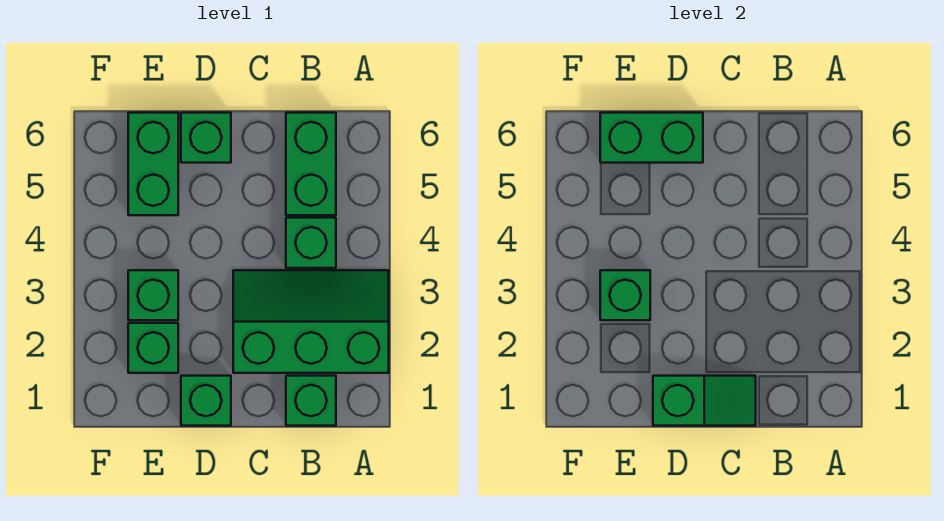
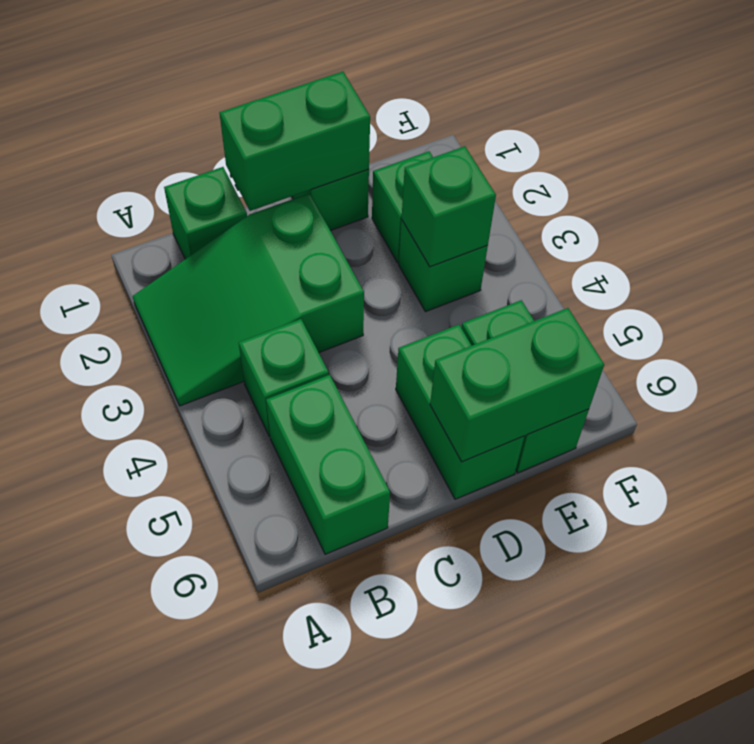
green 2x3 slope [233,270,389,373] -> green 2x3 slope turned to [133,193,364,406]
green 1x2 slope [653,376,756,426] -> green 1x2 brick [220,72,370,211]
green 1x1 brick [181,113,231,163] -> green 1x2 brick [396,325,524,499]

